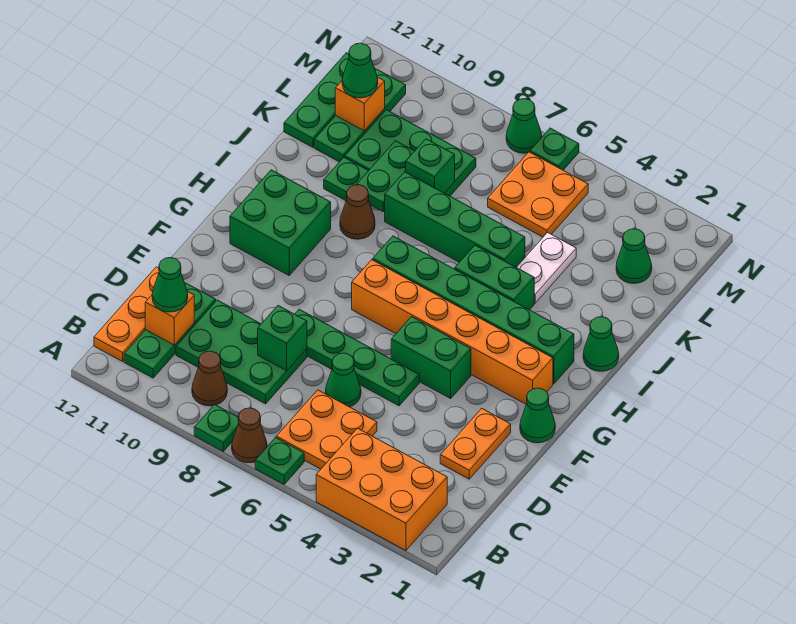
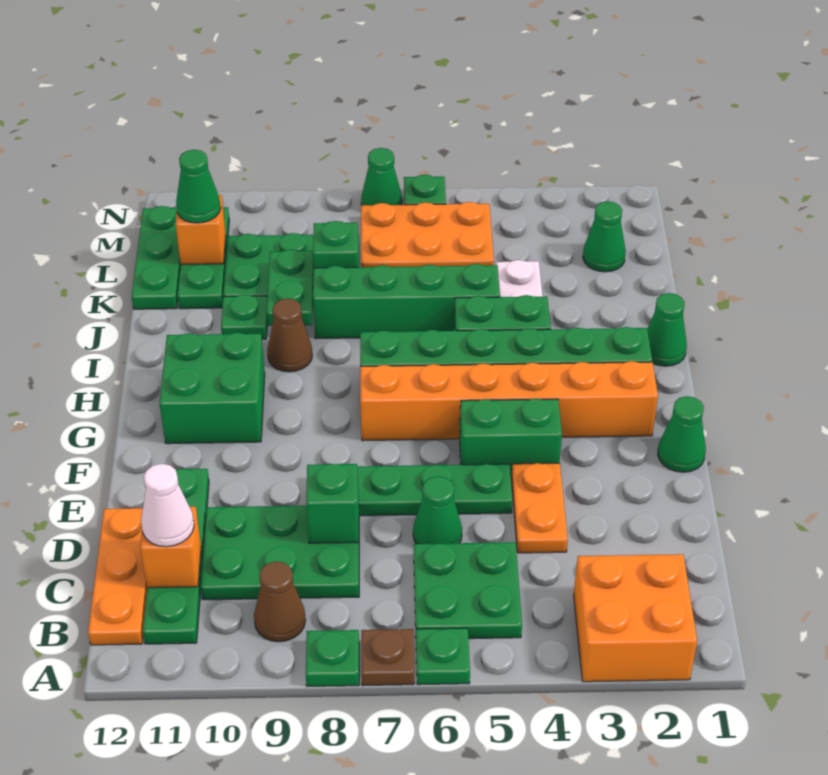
orange 2x3 brick [316,428,447,550] -> orange 2x2 brick [574,554,697,682]
brown 1x1 cone [232,408,267,463] -> brown 1x1 plate [361,629,414,686]
orange 2x2 plate [276,390,377,469] -> green 2x2 plate [414,542,522,639]
green 1x3 plate [124,284,216,378] -> green 1x4 plate [143,469,209,644]
green 1x1 cone [152,257,188,312] -> white 1x1 cone [141,464,194,547]
orange 1x2 plate [440,408,511,479] -> orange 1x2 plate moved to [511,463,568,553]
orange 2x2 plate [488,152,588,237] -> orange 2x3 plate [361,202,494,267]

